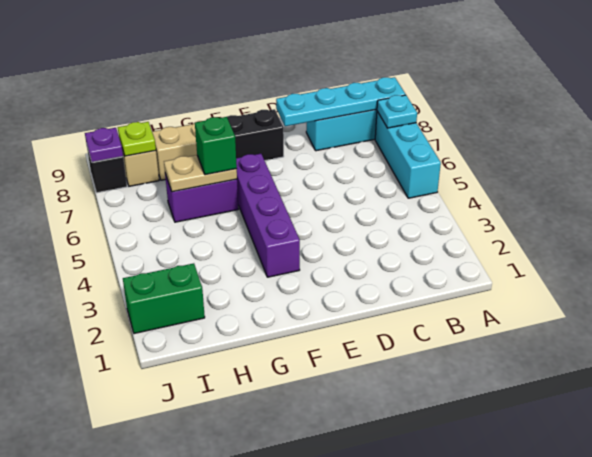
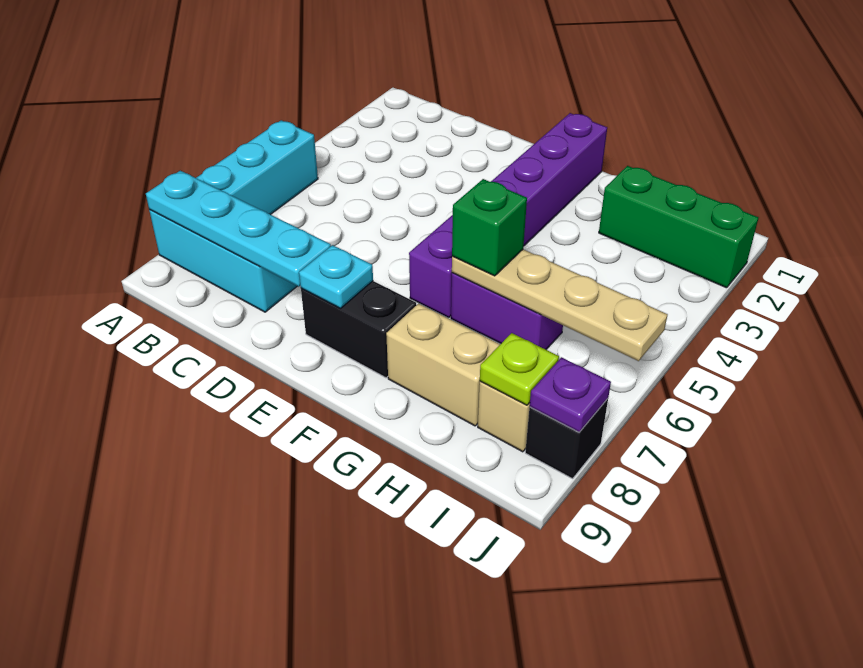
cyan 1x1 plate [377,95,417,128] -> cyan 1x1 plate moved to [299,245,373,308]
purple 1x4 brick [236,154,300,277] -> purple 1x6 brick [409,113,607,318]
tan 1x2 plate [164,155,237,192] -> tan 1x4 plate [452,249,668,361]
green 1x2 brick [123,263,205,334] -> green 1x3 brick [599,166,759,288]

